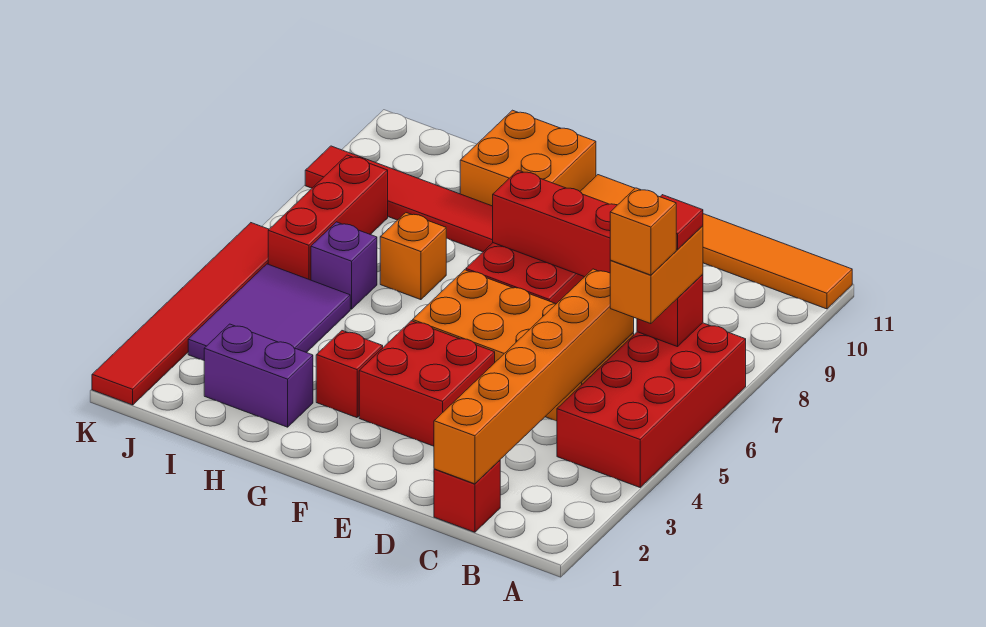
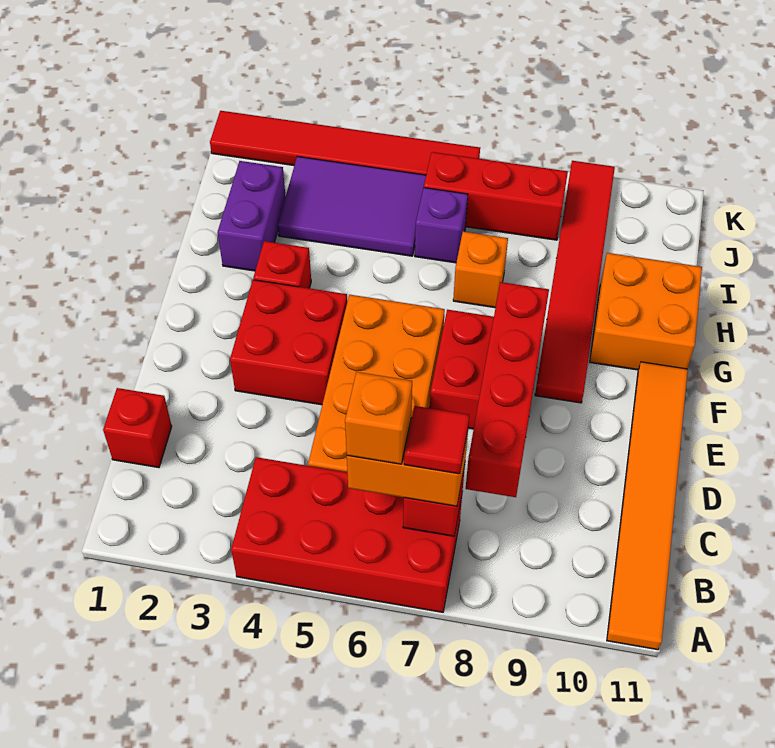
orange 1x6 brick [434,269,634,484] -> none

